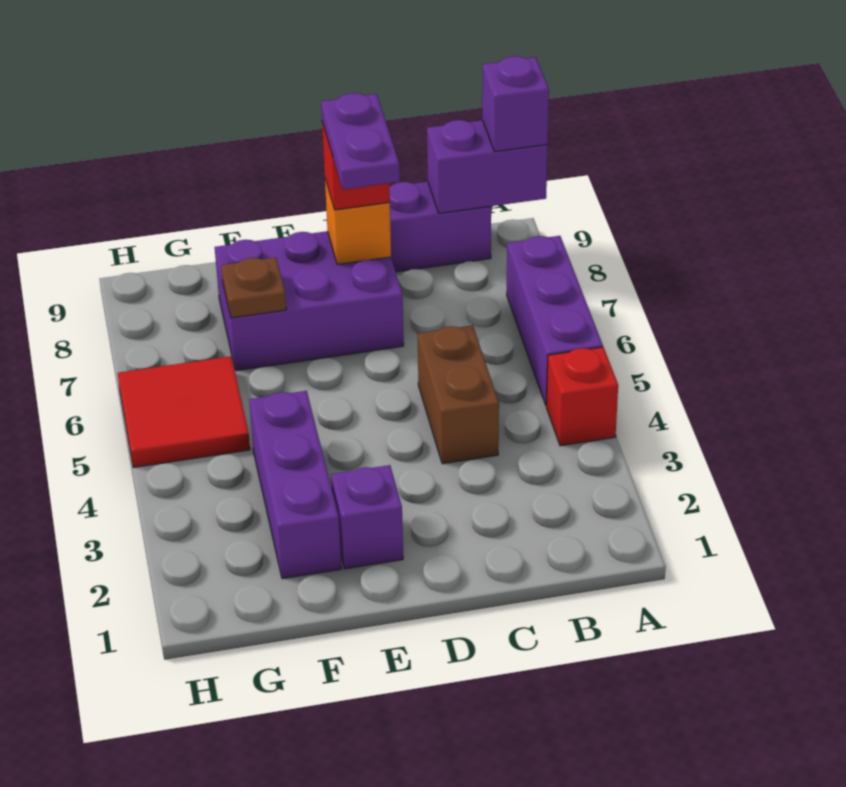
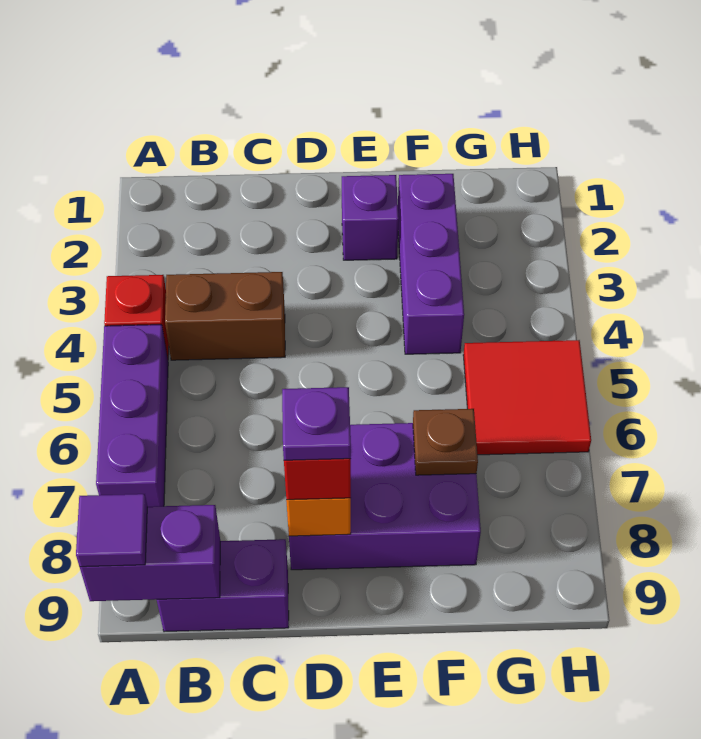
purple 1x1 brick [482,56,549,152] -> purple 1x1 tile [76,494,147,567]
brown 1x2 brick [418,325,499,464] -> brown 1x2 brick turned to [165,272,285,360]
purple 1x2 plate [321,93,400,190] -> purple 1x1 plate [282,387,351,460]

